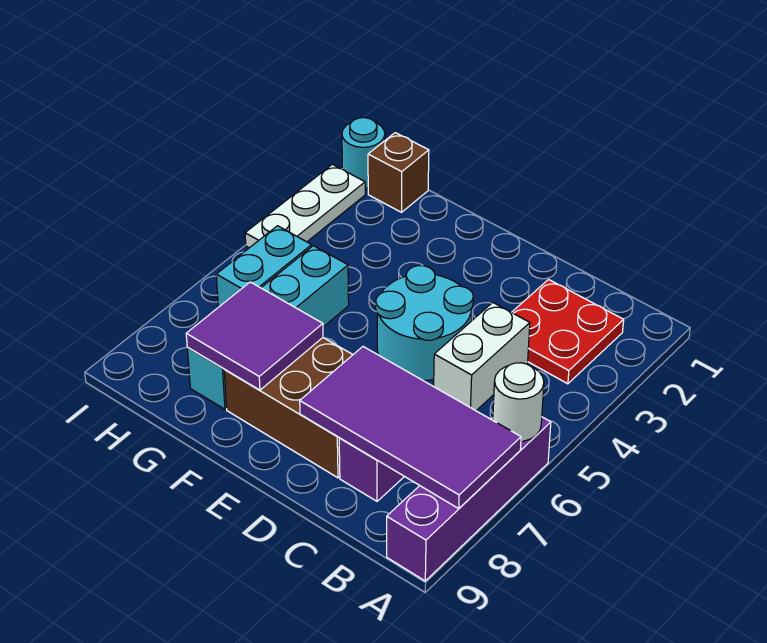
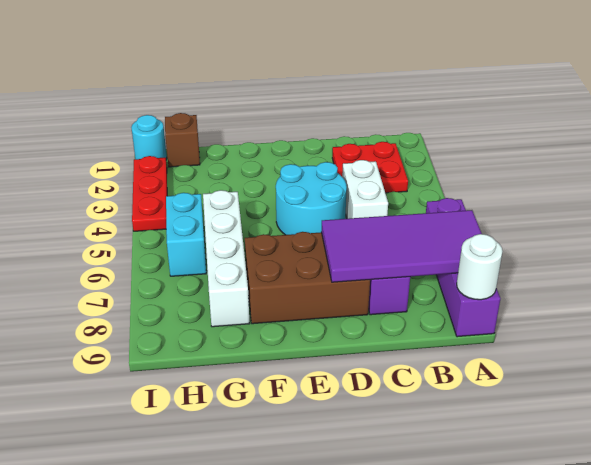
white 1x1 round brick [493,363,544,441] -> white 1x1 round brick moved to [457,234,503,300]
purple 2x2 tile [186,282,323,390] -> none
cyan 1x4 brick [187,246,349,409] -> white 1x4 brick [203,190,250,327]
white 1x3 plate [245,164,365,248] -> red 1x3 plate [132,156,167,231]

